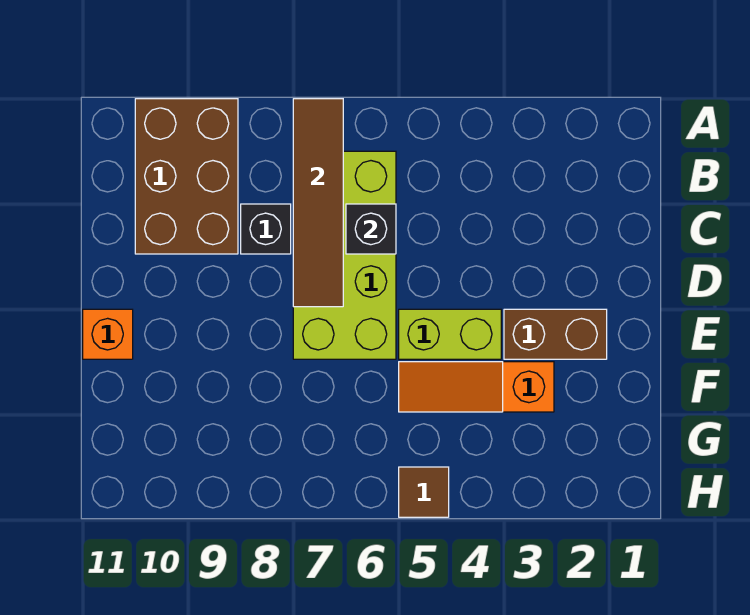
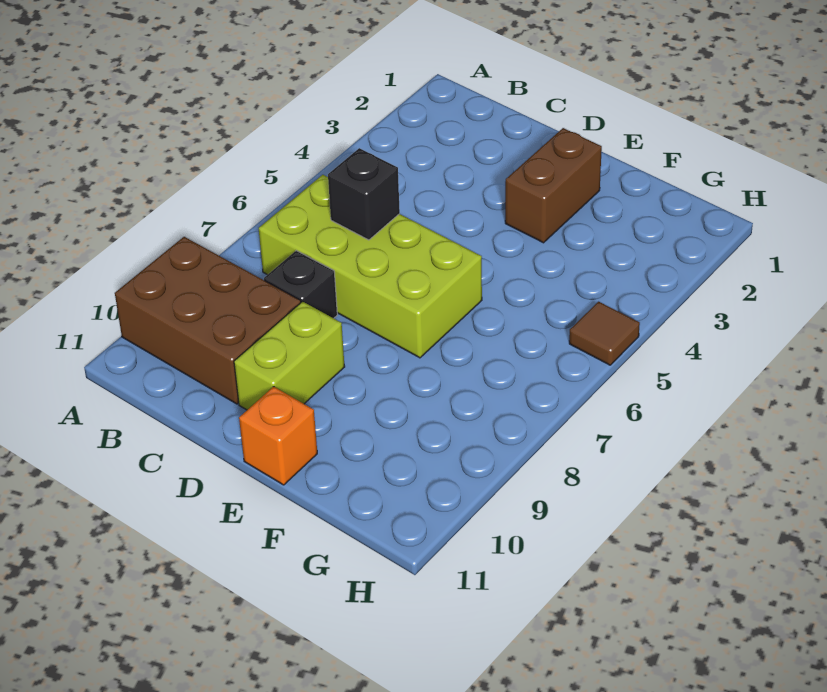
brown 1x4 tile [293,99,343,307] -> none
lime 1x2 brick [399,309,501,359] -> lime 1x2 brick moved to [234,301,345,410]
orange 1x3 slope [399,362,554,412] -> none

